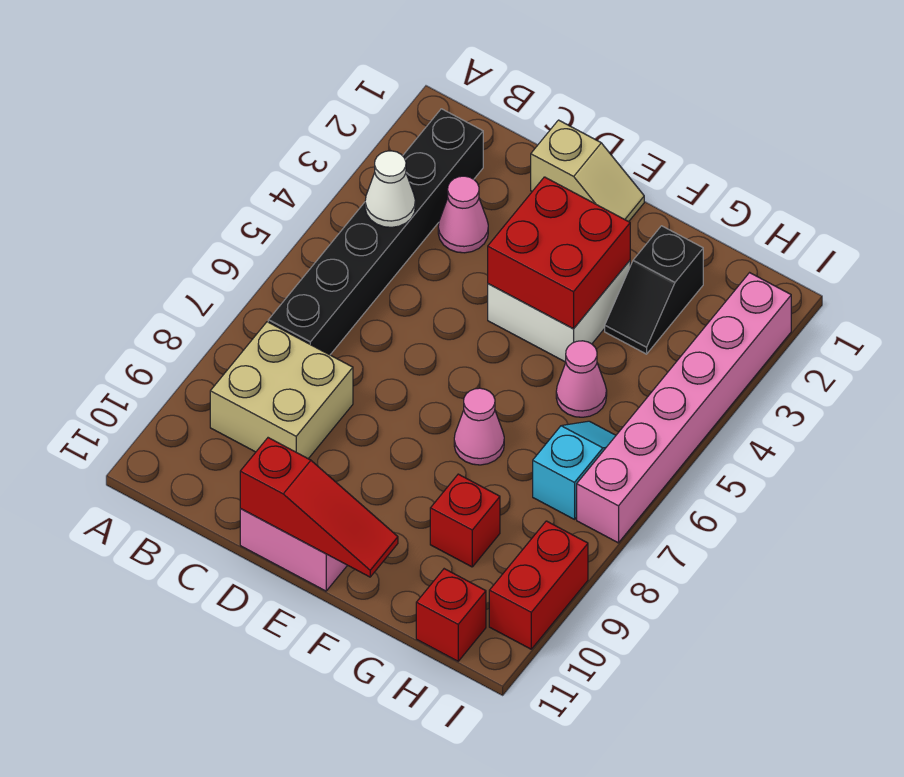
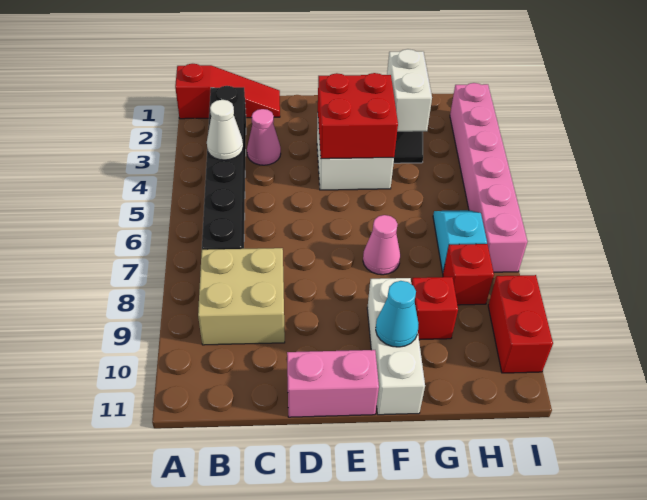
tan 1x2 slope [531,120,644,222] -> none
red 1x3 slope [240,438,398,577] -> red 1x3 slope moved to [175,64,280,119]
none -> white 1x3 brick [367,278,425,415]
none -> cyan 1x1 cone [376,281,419,347]
none -> white 1x2 brick [387,49,432,132]
pink 1x1 cone [556,341,607,417] -> none
red 1x1 brick [416,569,486,661] -> red 1x1 brick moved to [443,244,494,305]

